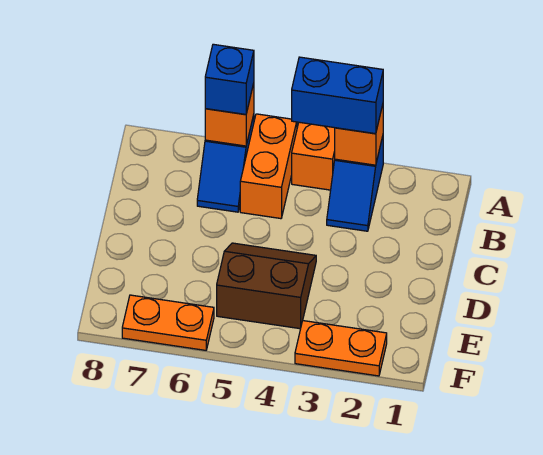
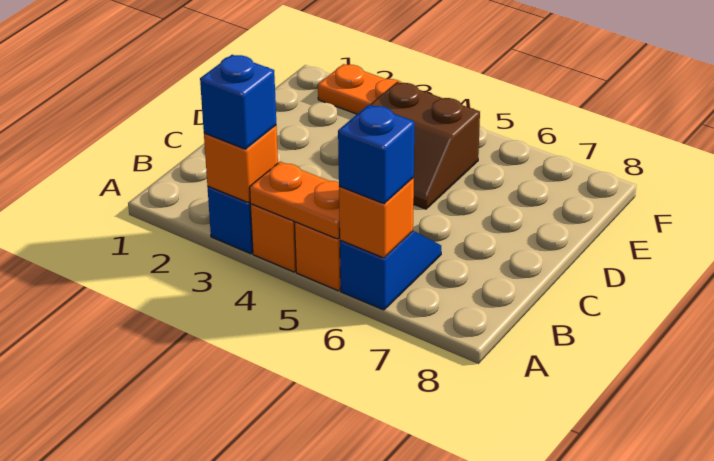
blue 1x2 brick [292,57,383,134] -> blue 1x1 brick [200,55,276,149]
orange 1x2 plate [122,295,214,350] -> orange 1x2 plate moved to [250,162,340,239]

